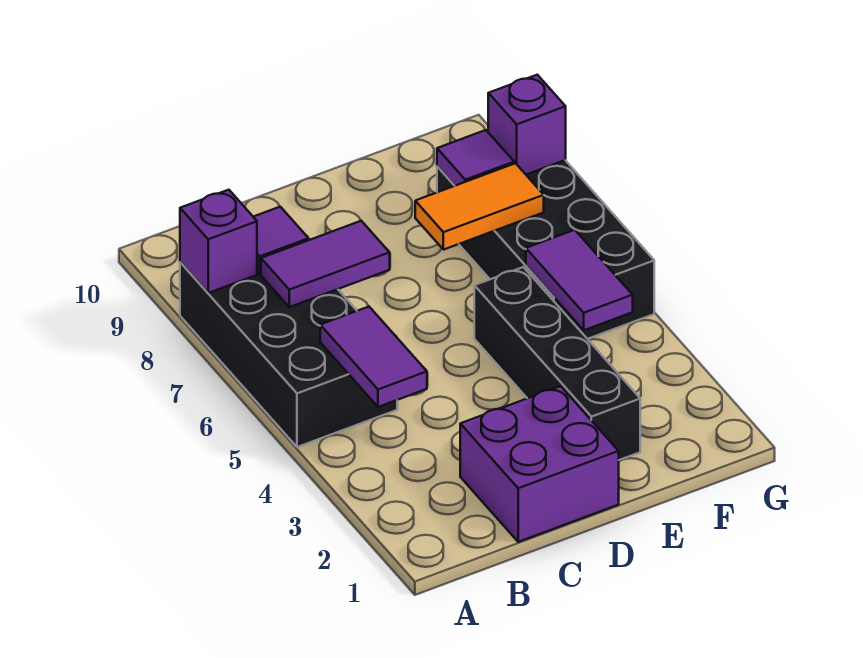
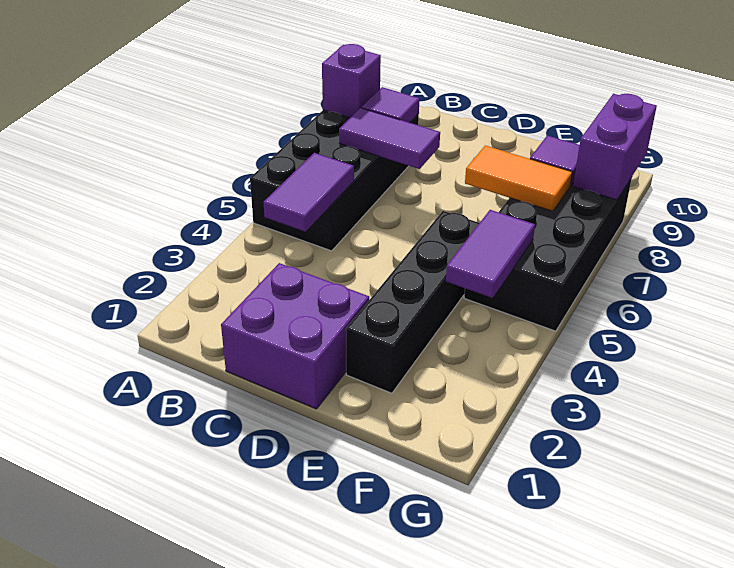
purple 1x1 brick [488,75,566,175] -> purple 1x2 brick [573,94,657,200]

